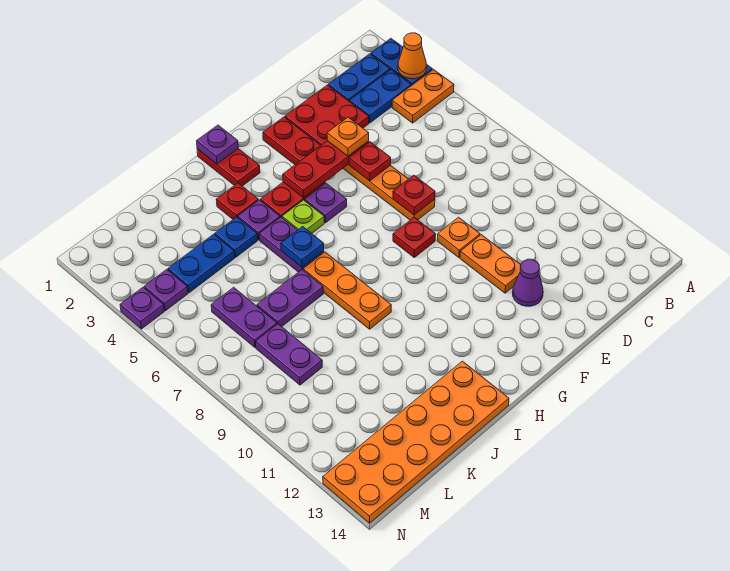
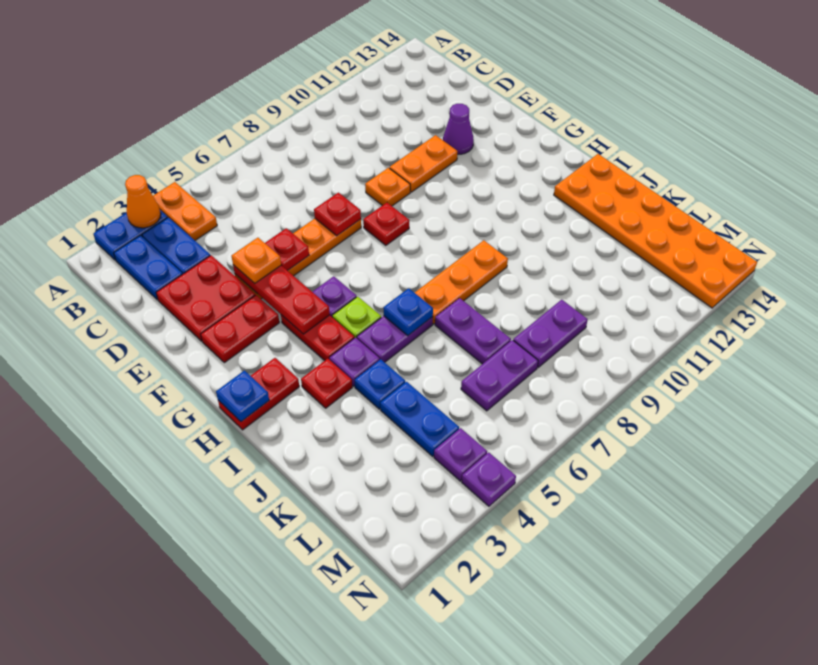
purple 1x1 plate [197,125,238,164] -> blue 1x1 plate [216,371,269,422]

